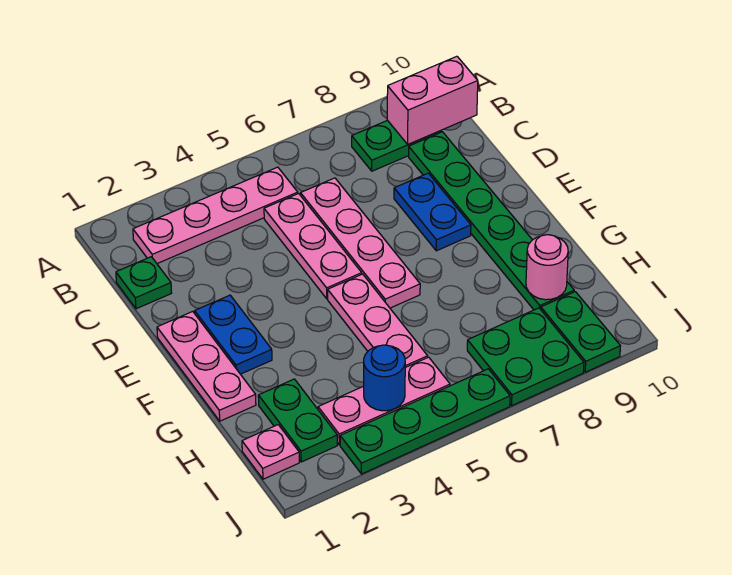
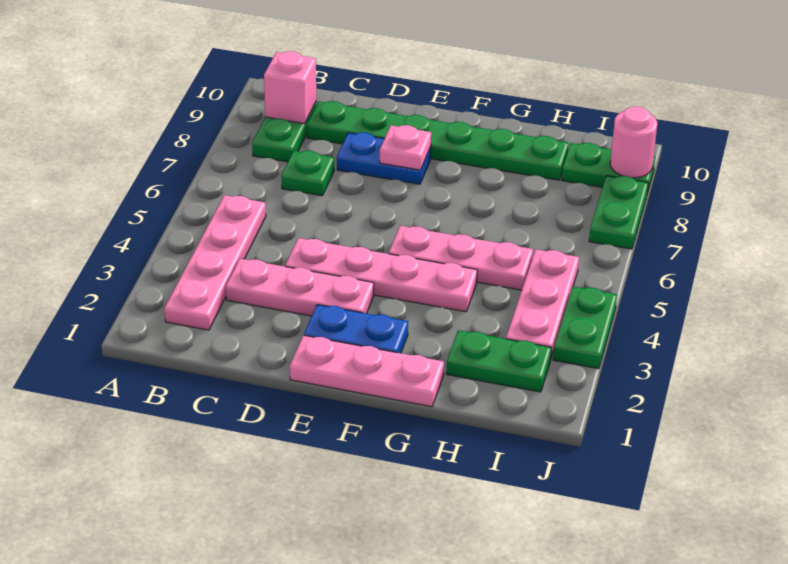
pink 1x2 brick [387,56,478,144] -> pink 1x1 brick [264,51,316,124]
green 1x1 plate [116,257,172,309] -> green 1x1 plate moved to [281,151,334,196]
pink 1x3 plate [264,193,362,299] -> pink 1x3 plate moved to [226,259,374,316]
pink 1x4 plate [301,178,420,308] -> pink 1x4 plate moved to [285,238,477,312]
pink 1x1 round brick [526,235,568,300] -> pink 1x1 round brick moved to [610,107,657,178]
pink 1x1 plate [242,425,299,479] -> pink 1x1 plate moved to [380,125,431,170]
blue 1x1 round brick [364,345,405,411] -> none
green 2x2 plate [467,308,584,406] -> green 1x2 plate [589,176,648,249]
green 1x4 plate [340,369,510,474] -> green 1x2 plate [553,287,617,369]

